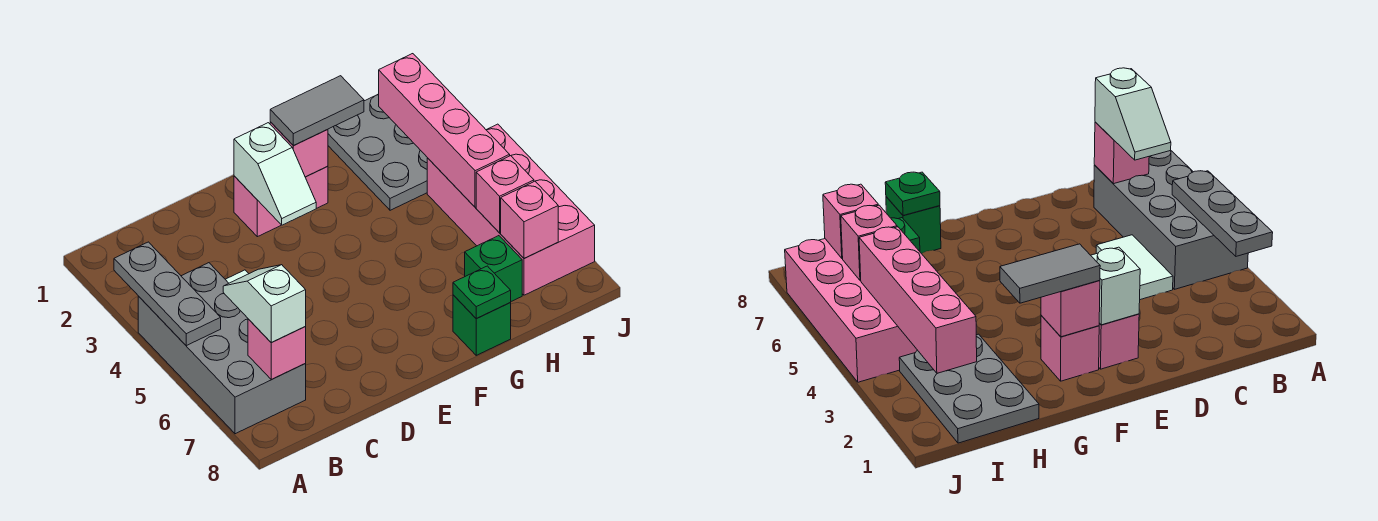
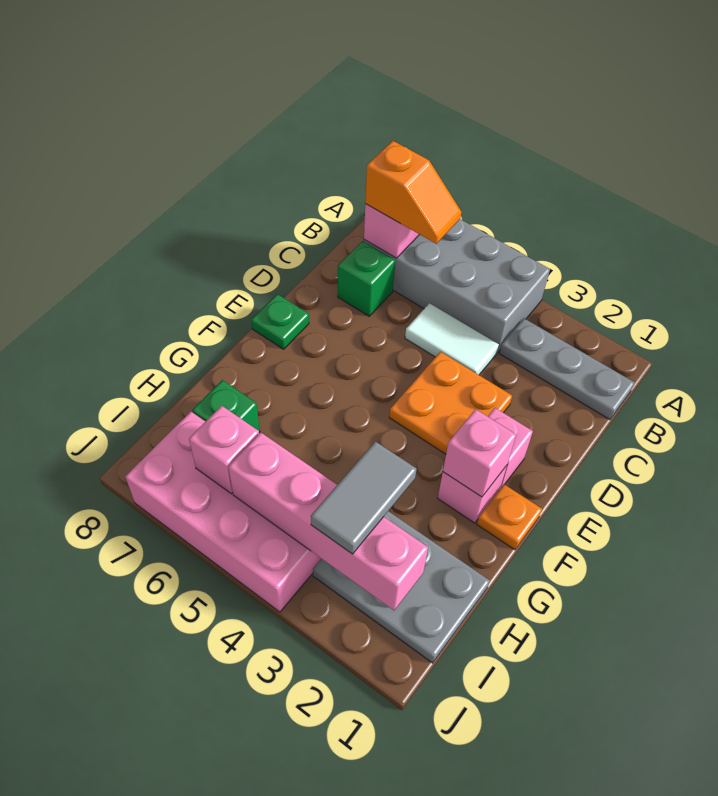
grey 1x3 plate [114,242,221,346] -> grey 1x3 plate moved to [500,318,635,420]
white 1x2 slope [223,265,306,343] -> orange 1x2 slope [365,141,461,244]
none -> orange 2x2 plate [389,352,512,454]
white 1x2 slope [234,123,316,225] -> none
none -> orange 1x1 plate [477,484,542,550]
grey 1x2 tile [270,76,364,145] -> grey 1x2 tile moved to [311,441,417,554]
green 1x1 brick [453,295,511,355] -> green 1x1 brick moved to [338,241,395,316]
green 1x1 plate [453,266,511,319] -> green 1x1 plate moved to [251,294,309,349]
pink 1x1 brick [501,181,558,258] -> none

